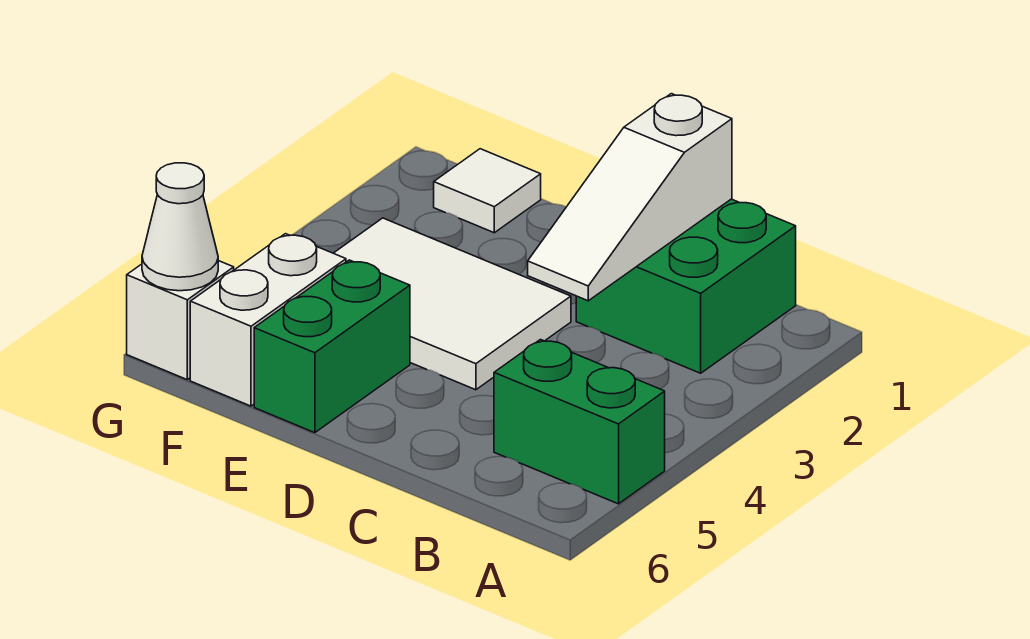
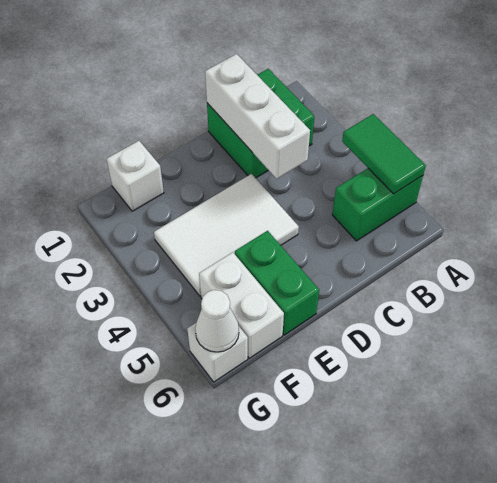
none -> green 1x2 tile [342,114,426,194]
white 1x3 slope [528,94,732,301] -> white 1x3 brick [205,54,310,179]
white 1x1 tile [434,149,541,233] -> white 1x1 brick [107,141,164,211]

